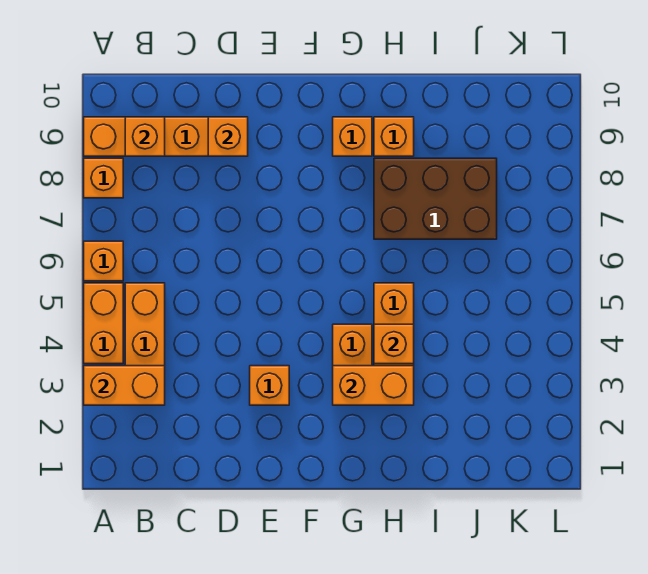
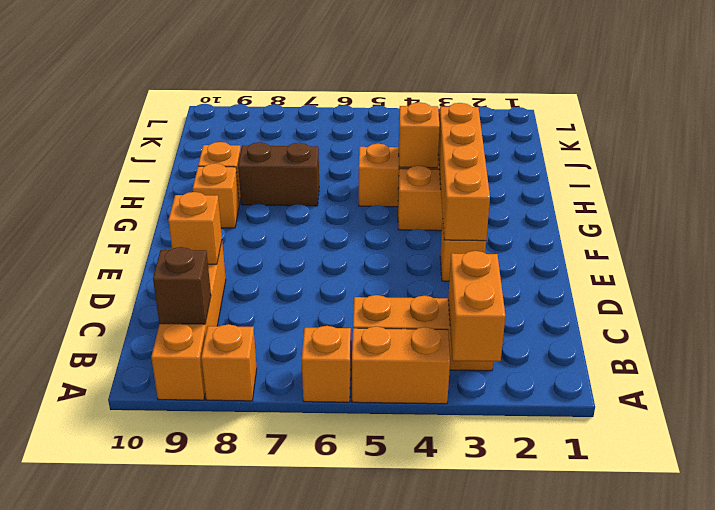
orange 1x1 brick [125,117,165,156] -> brown 1x1 brick [153,247,211,324]
orange 1x2 brick [333,366,414,405] -> orange 1x4 brick [438,103,490,241]
brown 2x3 brick [374,158,497,239] -> brown 1x2 brick [238,142,319,206]

